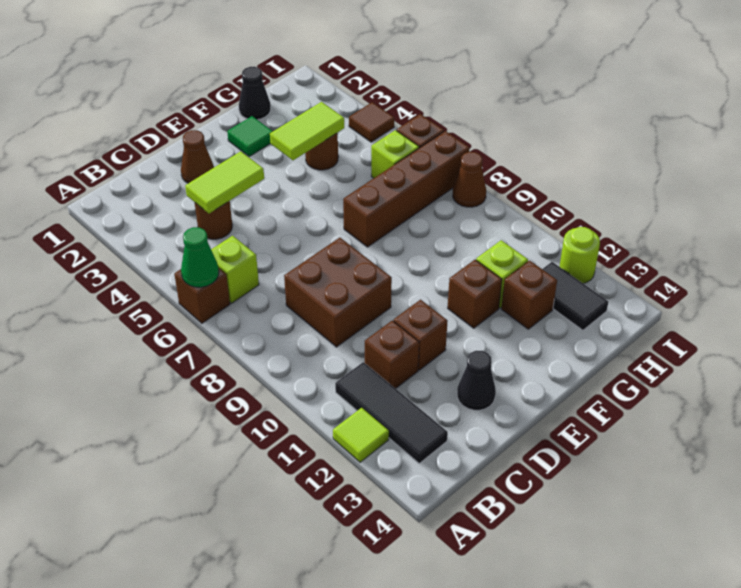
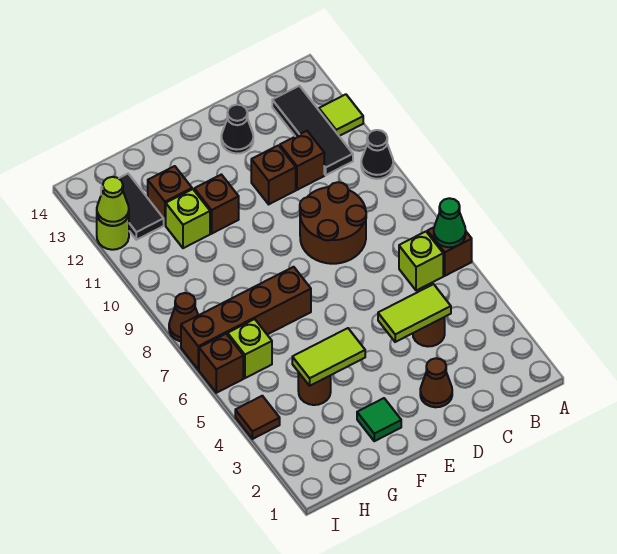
brown 2x2 brick [284,238,392,347] -> brown 2x2 round brick [300,182,366,264]
black 1x1 cone [239,67,271,120] -> black 1x1 cone moved to [361,130,393,179]
none -> lime 1x1 cone [97,177,129,226]

